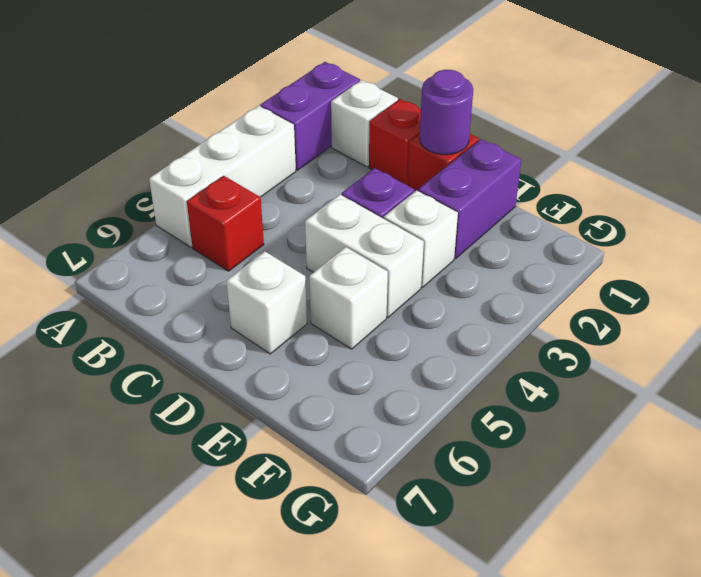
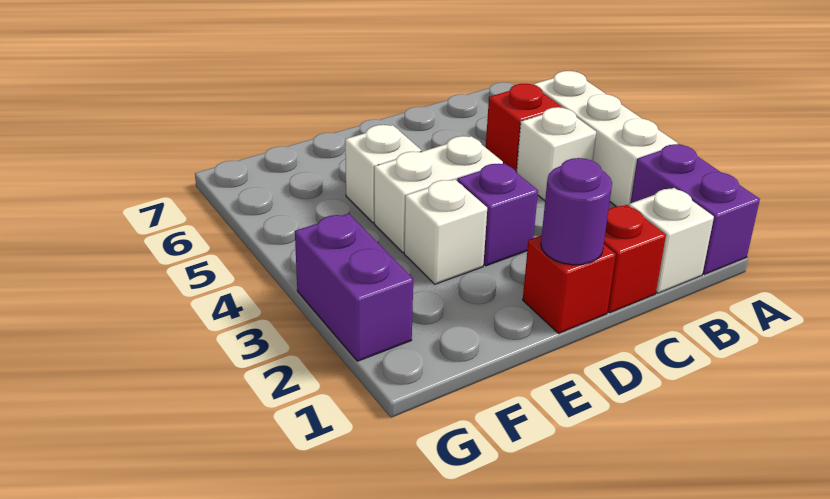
white 1x1 brick [226,251,307,354] -> white 1x1 brick moved to [516,107,596,201]
purple 1x2 brick [418,139,521,259] -> purple 1x2 brick moved to [295,214,413,361]

